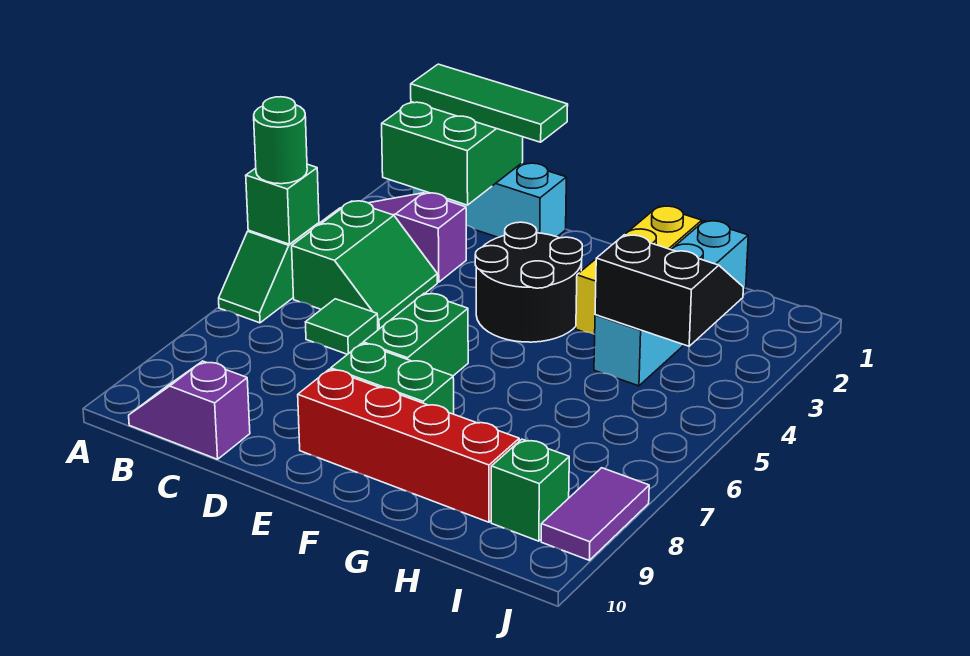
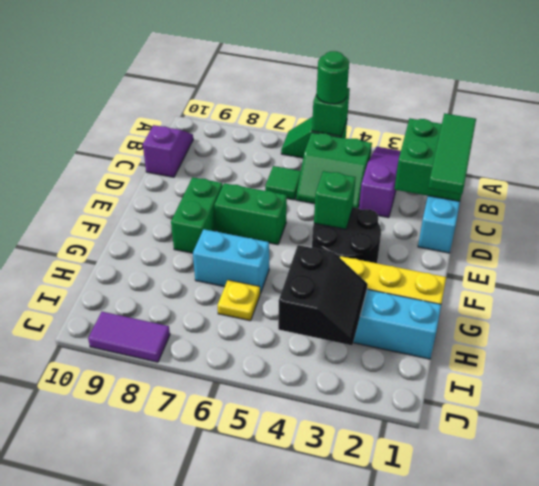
red 1x4 brick [298,369,519,522] -> none
none -> cyan 1x2 brick [193,229,269,294]
none -> yellow 1x1 plate [217,280,260,321]
green 1x1 brick [491,439,569,541] -> green 1x1 brick moved to [314,171,356,229]

